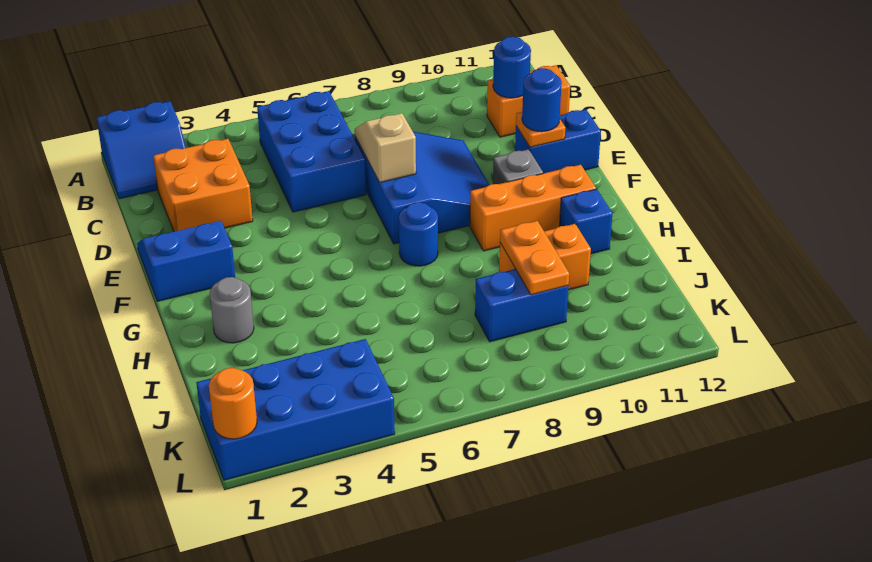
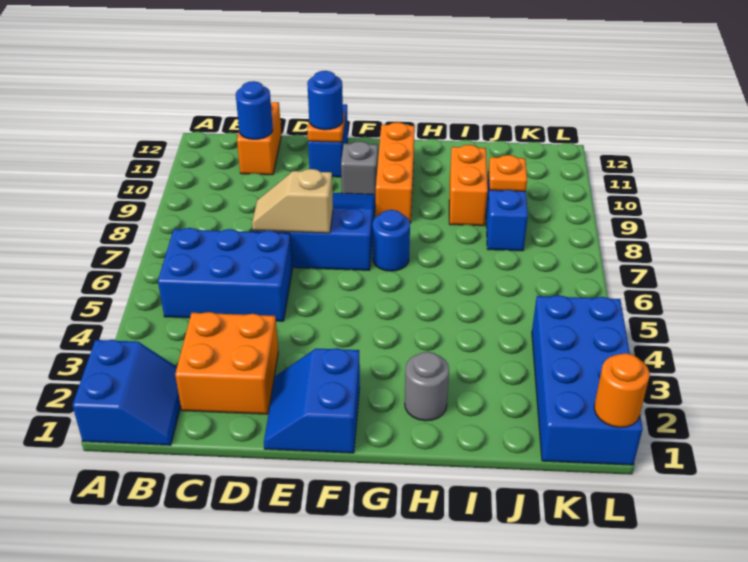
blue 1x1 brick [560,189,613,254] -> none
orange 1x2 plate [500,221,569,295] -> orange 1x1 plate [489,155,527,191]

